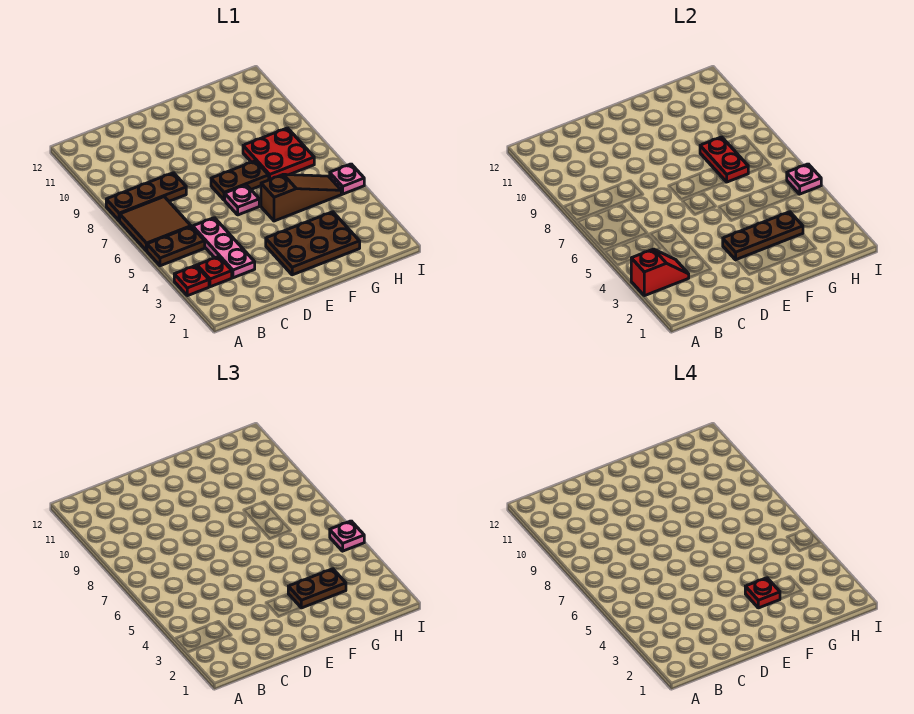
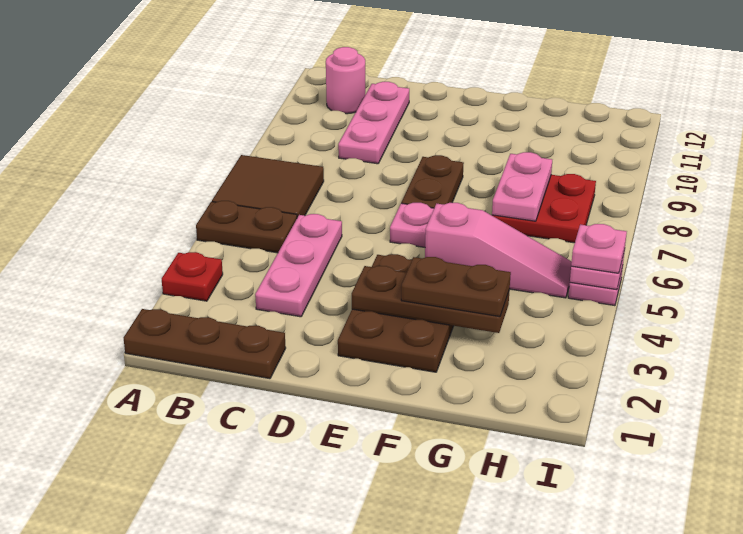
red 1x2 slope [631,249,689,296] -> none
brown 1x3 plate [106,173,186,221] -> brown 1x3 plate moved to [124,309,286,379]
red 1x1 plate [197,257,232,287] -> none
none -> pink 1x1 round brick [326,47,365,114]
none -> pink 1x3 plate [338,82,409,164]
brown 2x3 plate [266,212,360,275] -> brown 2x3 plate turned to [338,254,453,372]
brown 1x2 plate [211,161,269,200] -> brown 1x2 plate turned to [401,155,464,208]
red 1x1 plate [745,578,780,608] -> none
brown 1x3 slope [261,174,341,221] -> pink 1x3 slope [425,203,572,298]
red 1x2 plate [700,137,748,182] -> pink 1x2 plate [492,152,552,221]

